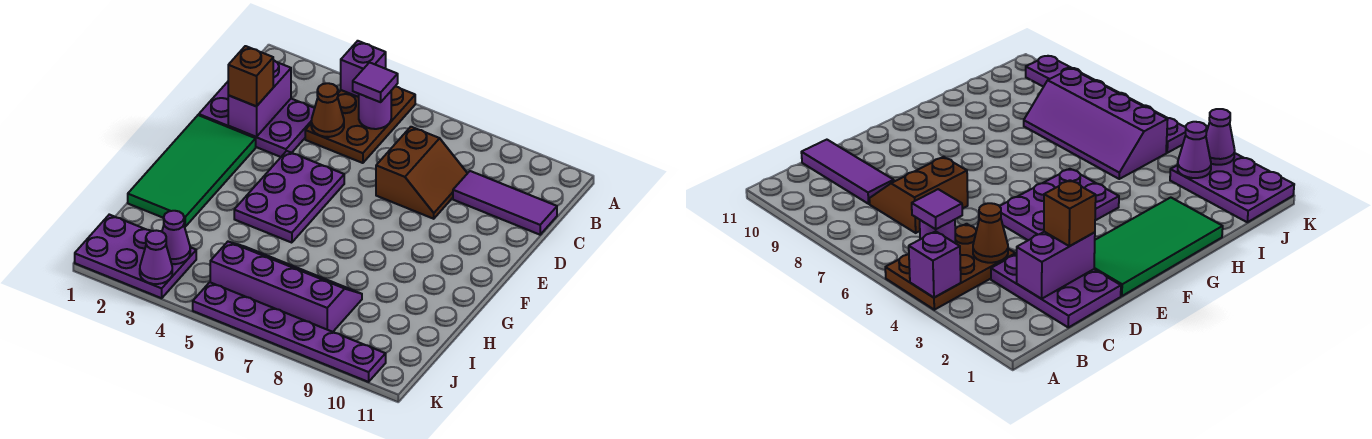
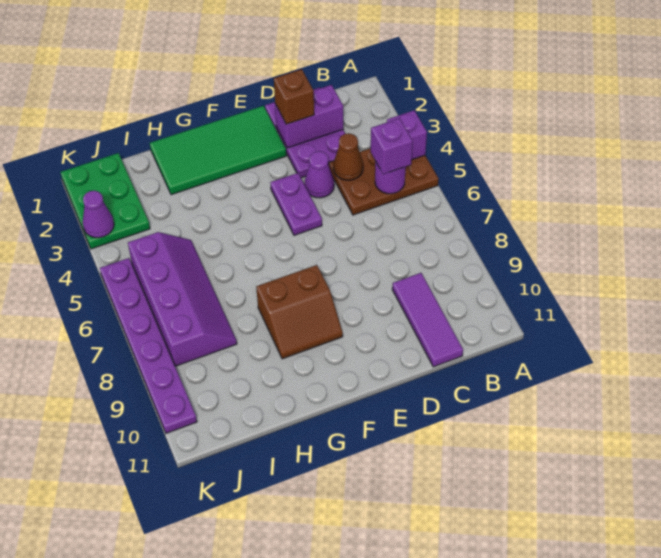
purple 1x1 tile [353,62,398,102] -> purple 1x1 brick [371,118,413,174]
brown 2x2 slope [376,127,467,219] -> brown 2x2 slope moved to [256,265,343,359]
purple 2x3 plate [234,151,344,243] -> purple 1x2 plate [270,173,322,235]
purple 2x3 plate [75,215,196,298] -> green 2x3 plate [61,153,150,249]
purple 1x1 cone [162,211,190,264] -> purple 1x1 cone moved to [304,151,334,198]

